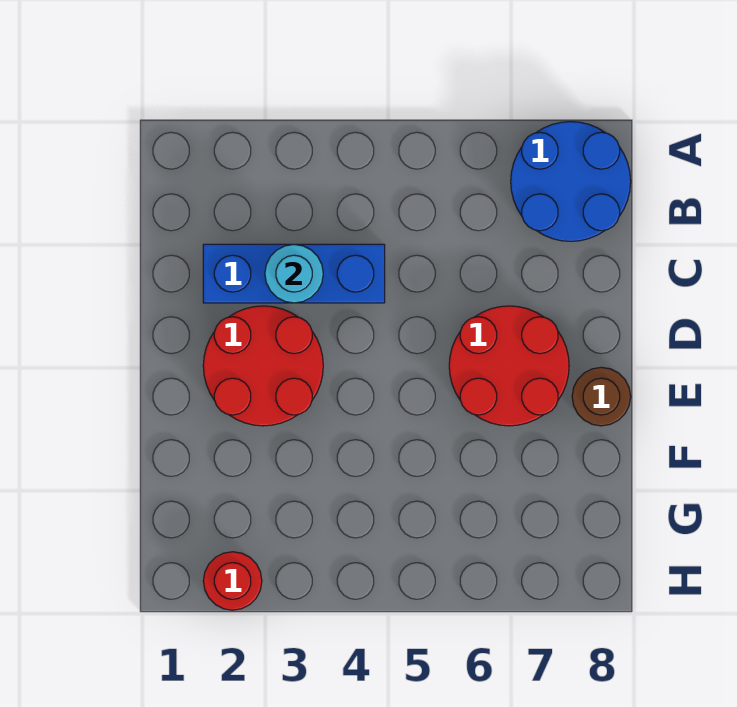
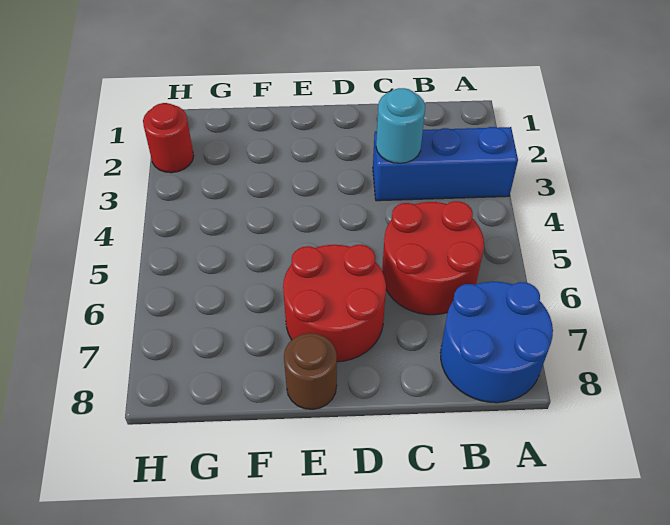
blue 1x3 brick [203,244,385,303] -> blue 1x3 brick turned to [373,127,518,201]
red 2x2 round brick [203,306,323,426] -> red 2x2 round brick moved to [382,201,484,315]

